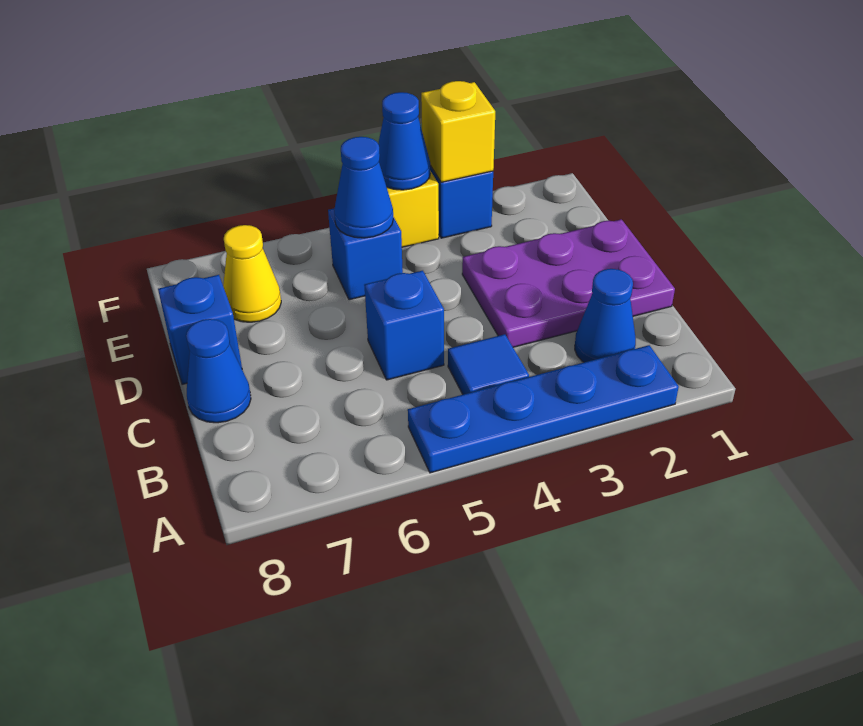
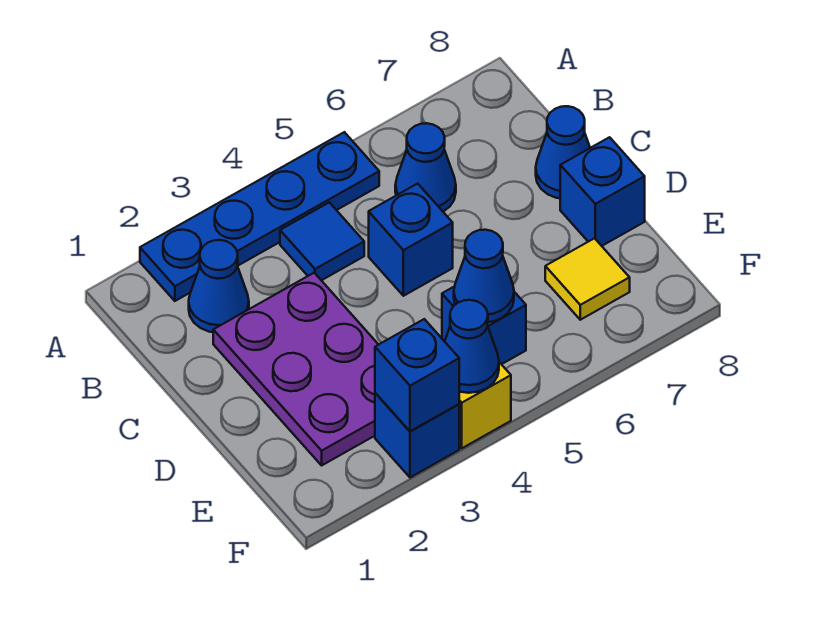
none -> blue 1x1 cone [395,123,456,212]
purple 2x3 plate [462,219,675,347] -> purple 2x3 plate turned to [213,273,378,465]
yellow 1x1 cone [223,225,281,322] -> yellow 1x1 tile [545,238,630,320]
yellow 1x1 brick [421,81,495,182] -> blue 1x1 brick [375,319,459,431]

